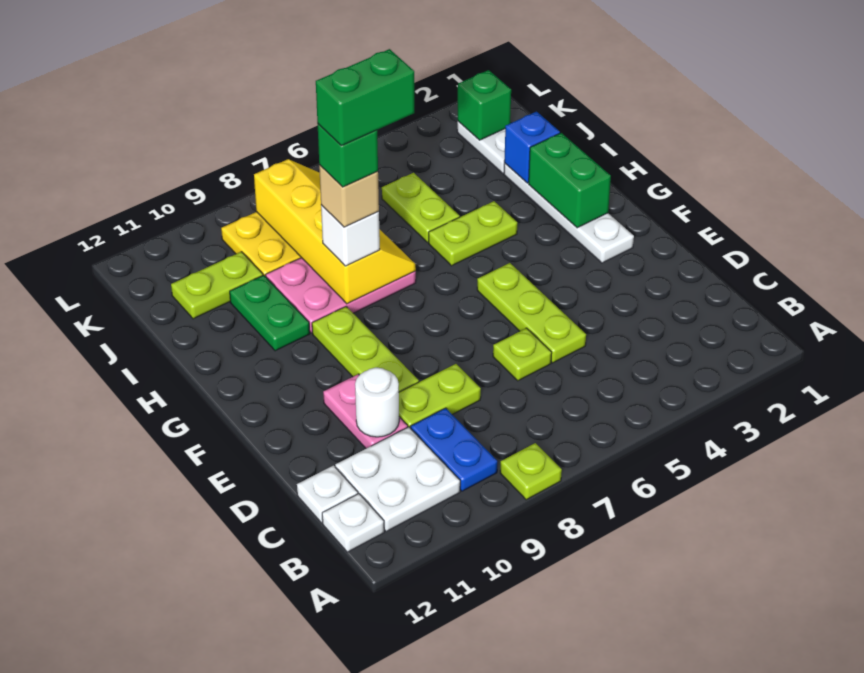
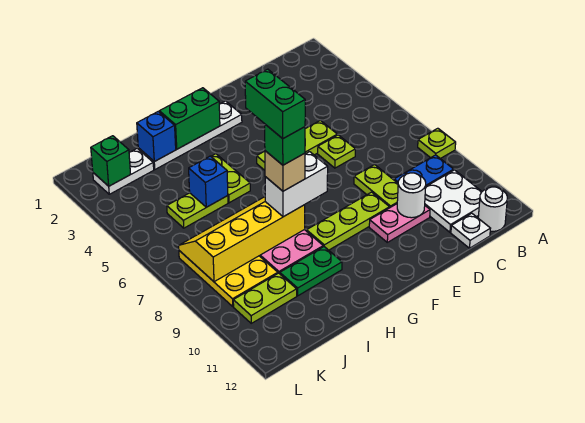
white 1x1 plate [322,494,384,552] -> white 1x1 round brick [478,187,507,231]
white 1x1 brick [321,205,380,266] -> white 1x2 brick [265,152,328,217]
none -> blue 1x1 brick [189,156,228,207]
lime 1x2 plate [171,252,263,319] -> lime 1x2 plate turned to [233,273,297,323]

